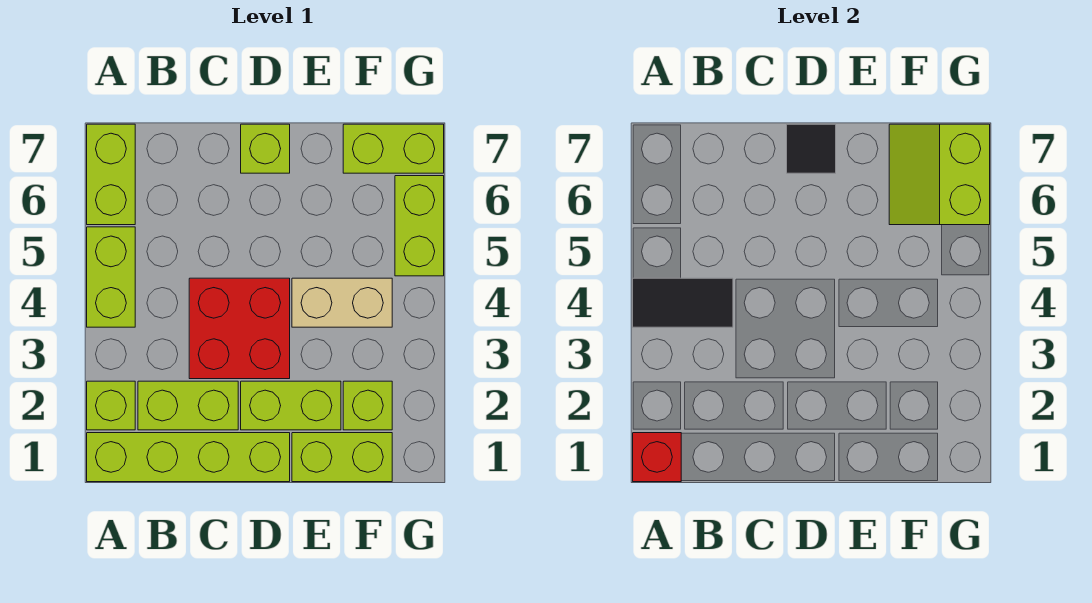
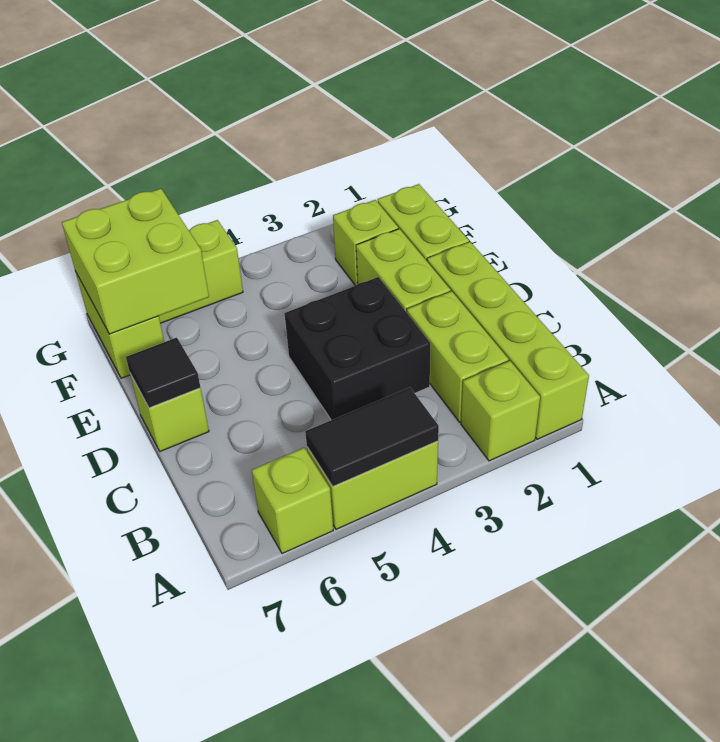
red 1x1 brick [633,433,681,482] -> none
black 1x2 tile [633,278,733,327] -> black 1x2 tile turned to [305,388,439,486]
lime 1x2 brick [87,124,135,225] -> lime 1x1 brick [252,448,333,554]
red 2x2 brick [189,278,290,379] -> black 2x2 brick [284,277,430,420]
tan 1x2 brick [292,278,392,327] -> none
lime 2x2 slope [889,124,990,225] -> lime 2x2 brick [62,189,209,334]

